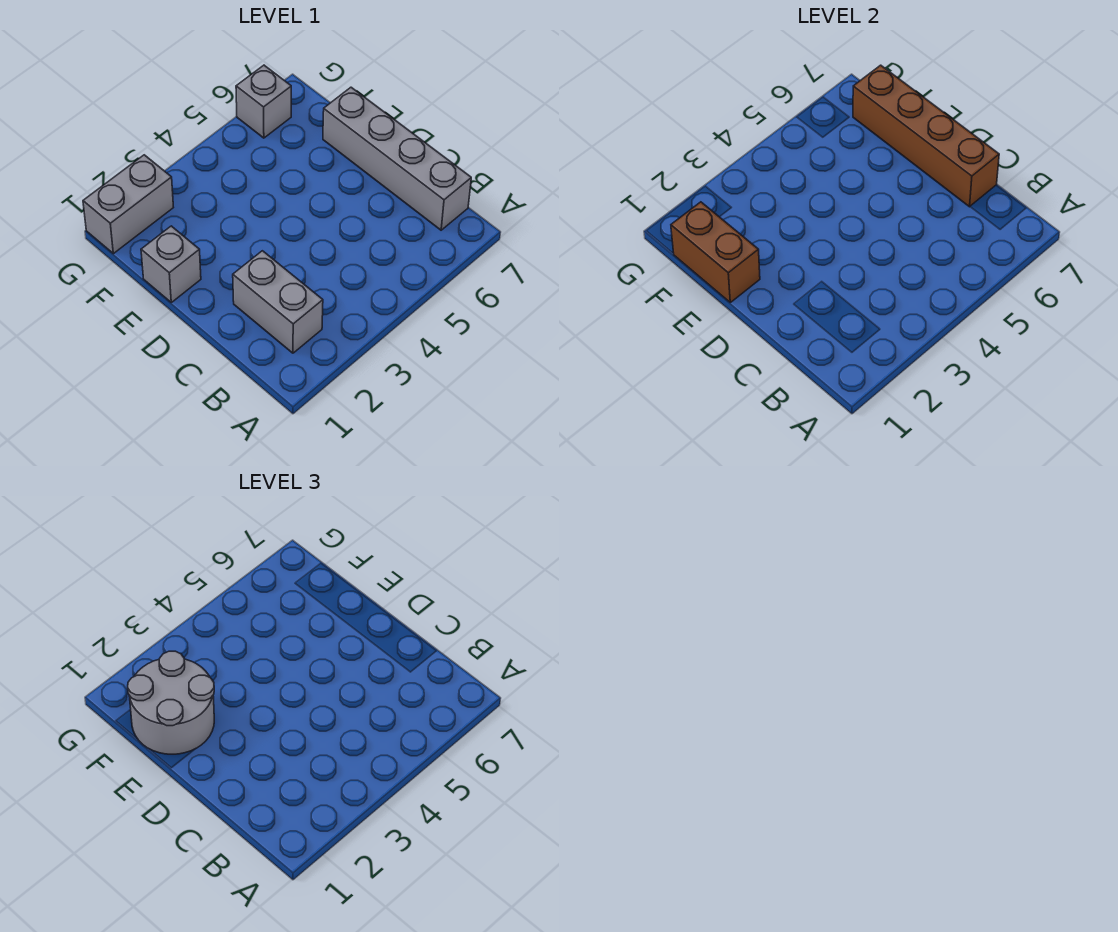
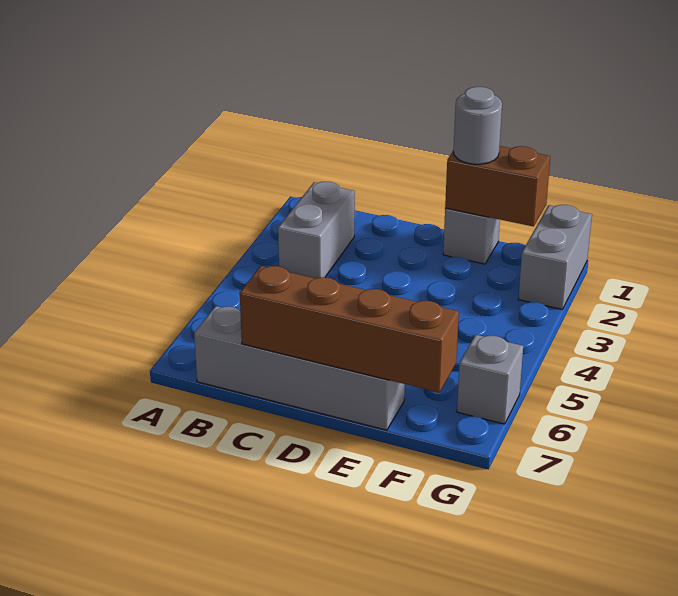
grey 1x2 brick [233,251,323,353] -> grey 1x2 brick turned to [278,182,355,278]
grey 2x2 round brick [128,651,214,754] -> grey 1x1 round brick [453,87,502,164]

